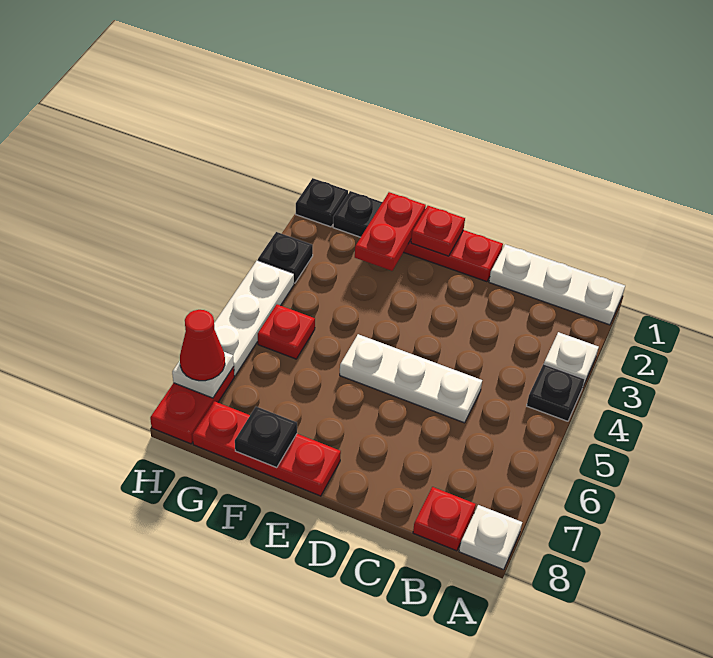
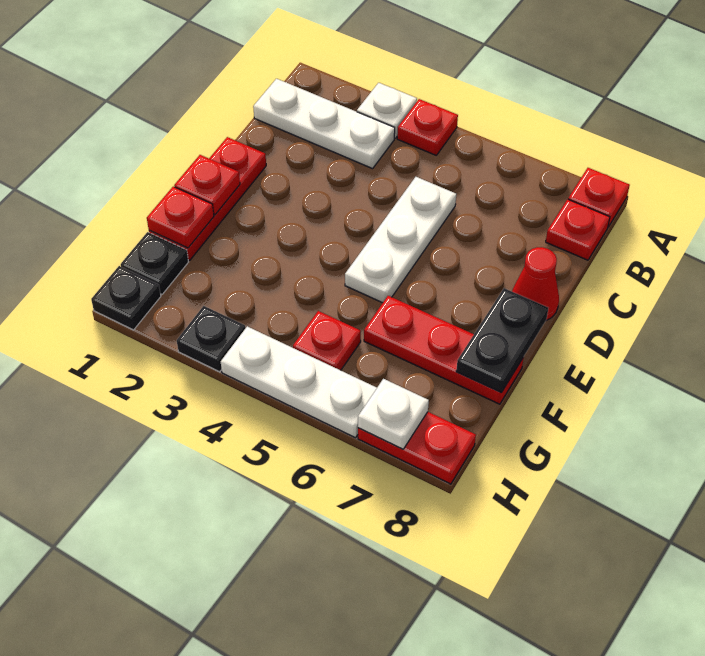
white 1x3 plate [489,244,625,325] -> white 1x3 plate turned to [253,79,395,169]
black 1x1 plate [527,364,585,421] -> red 1x1 plate [397,99,458,155]
white 1x1 plate [459,505,522,570] -> red 1x1 plate [568,168,630,227]
red 1x3 plate [192,401,341,496] -> red 1x3 plate turned to [364,296,524,404]
red 1x2 plate [355,192,426,271] -> red 1x1 plate [147,187,214,248]
black 1x1 plate [235,407,297,468] -> black 1x2 plate [456,288,548,393]
red 1x1 cone [180,310,225,381] -> red 1x1 cone moved to [512,247,559,321]

